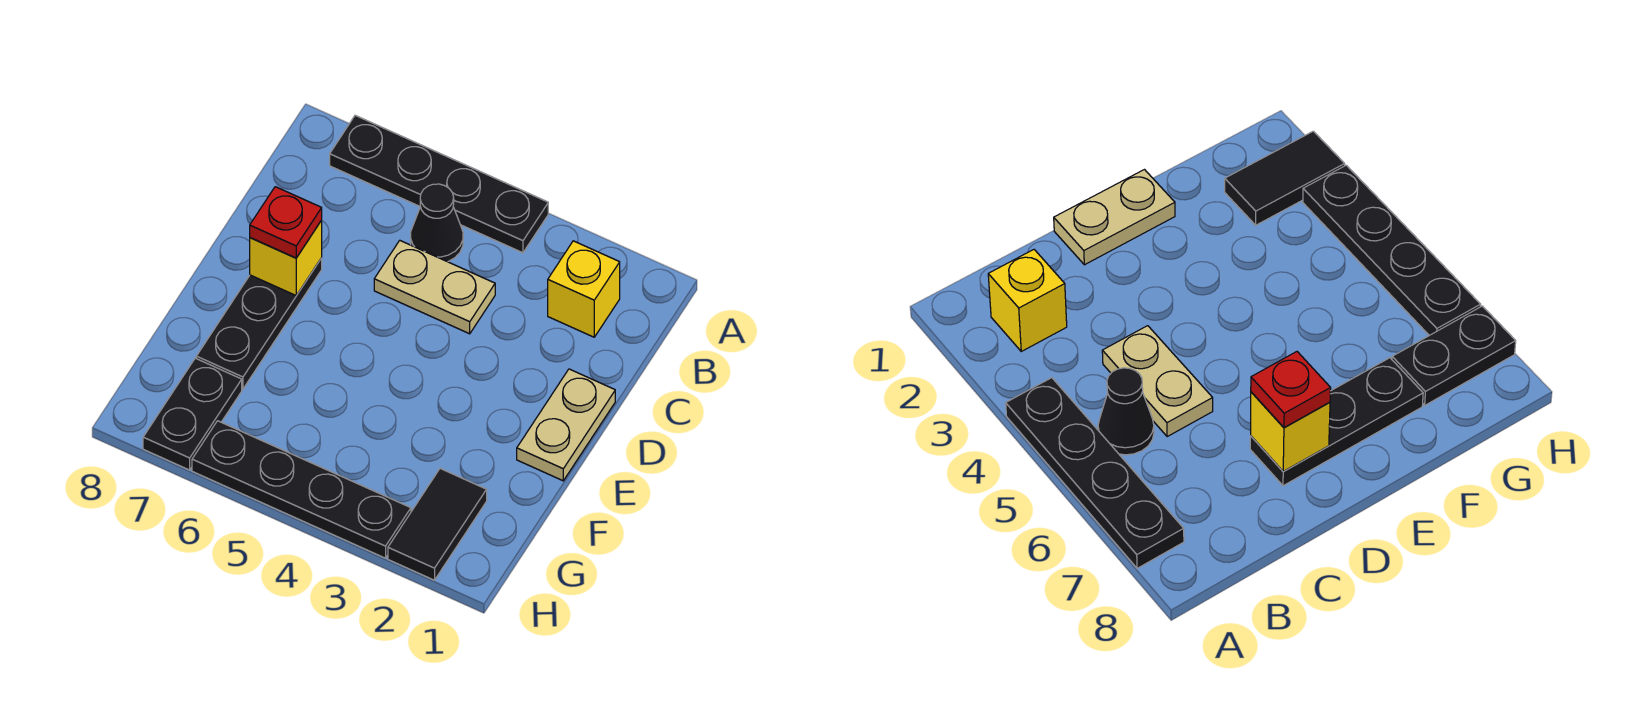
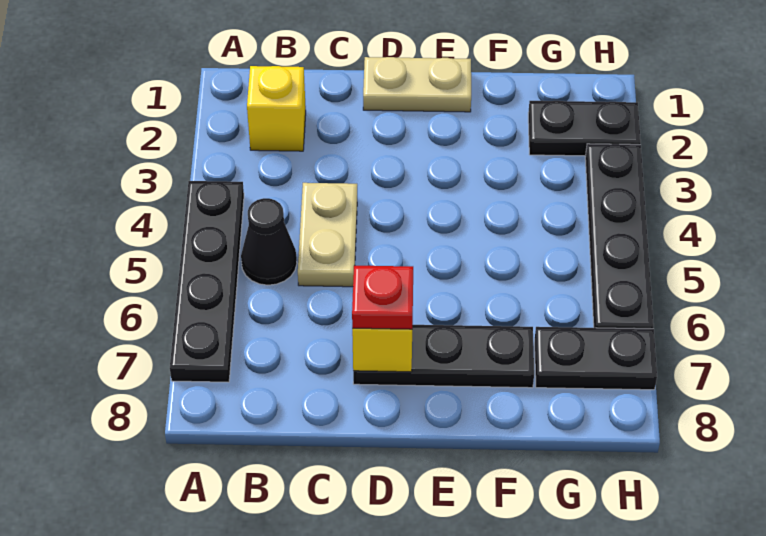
black 1x2 tile [388,469,487,580] -> black 1x2 plate [528,101,641,156]

